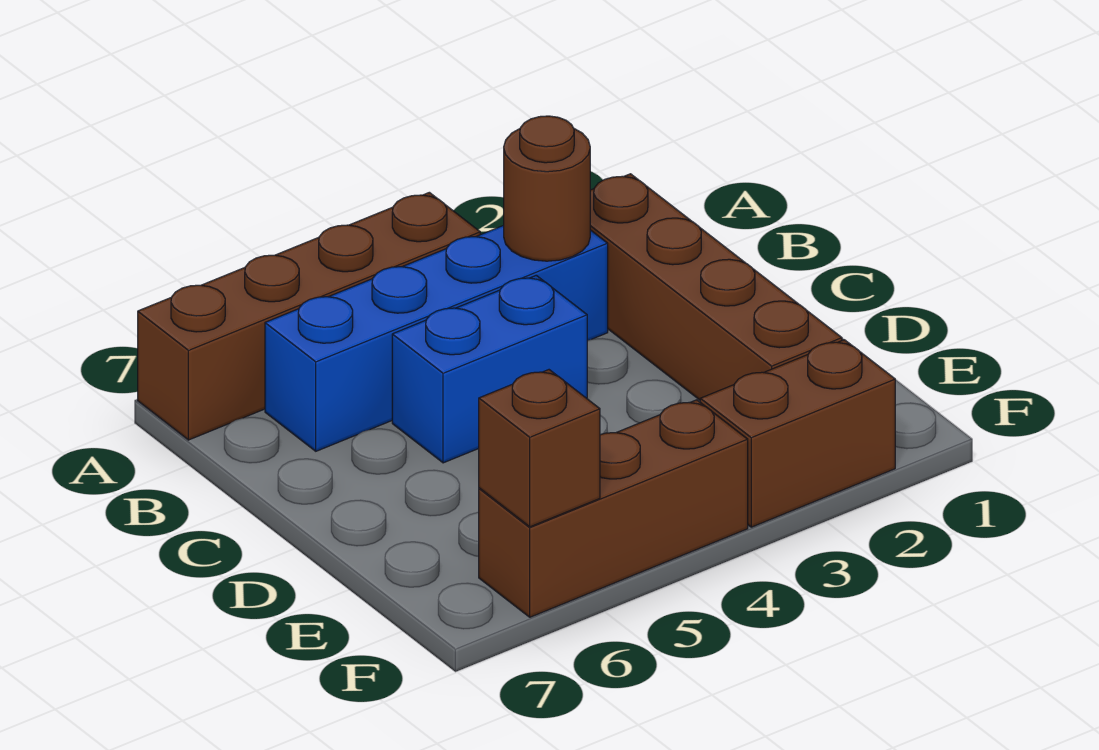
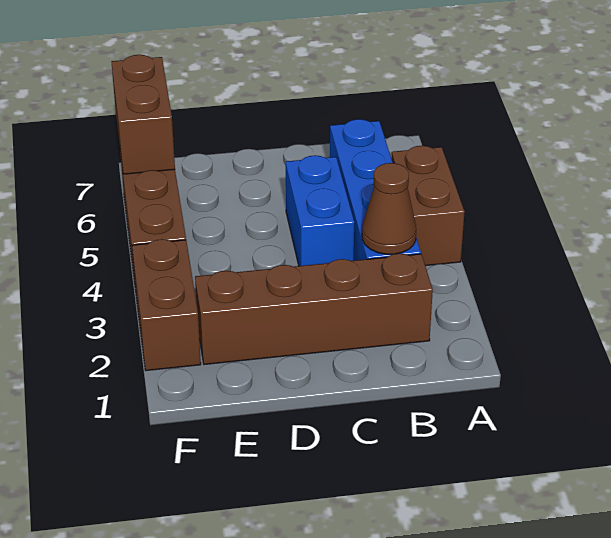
brown 1x4 brick [138,192,480,440] -> brown 1x2 brick [391,146,465,266]
brown 1x1 round brick [504,116,590,261] -> brown 1x1 cone [362,163,416,254]
brown 1x1 brick [479,370,600,527] -> brown 1x2 brick [111,55,175,174]

